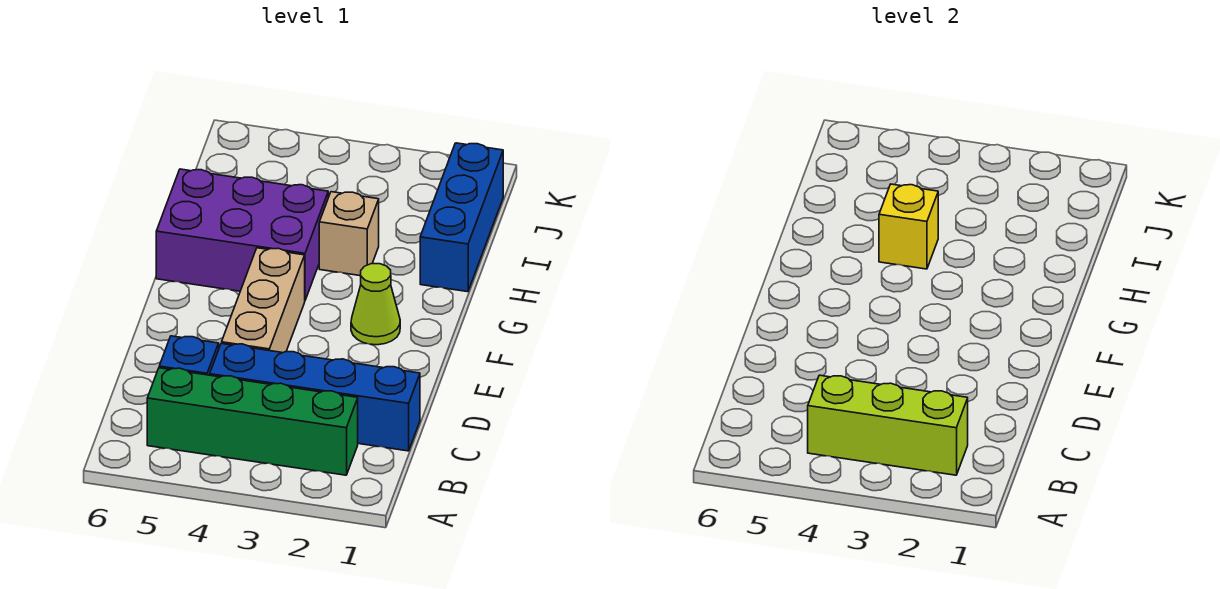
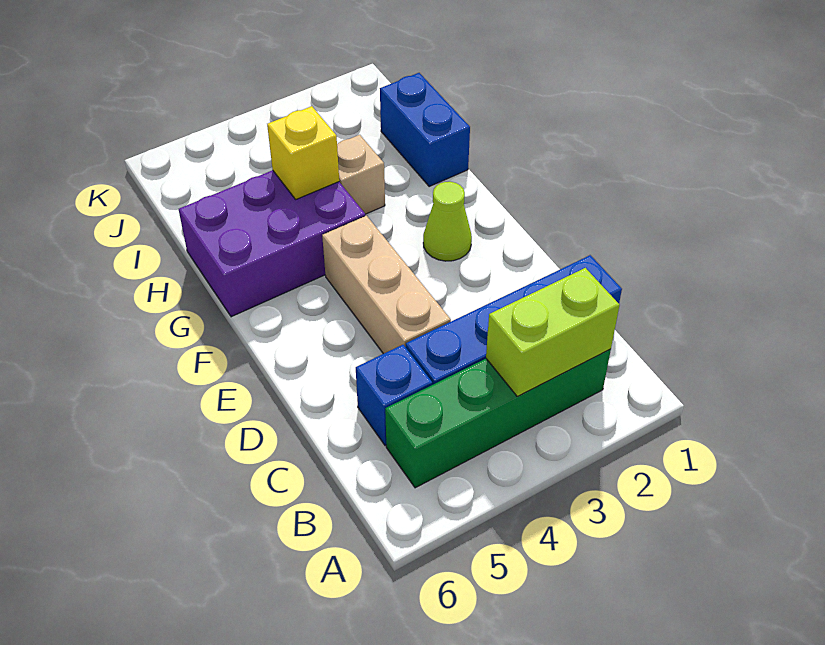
lime 1x3 brick [808,375,968,475] -> lime 1x2 brick [486,268,619,397]
blue 1x3 brick [420,143,503,292] -> blue 1x2 brick [380,73,470,187]

